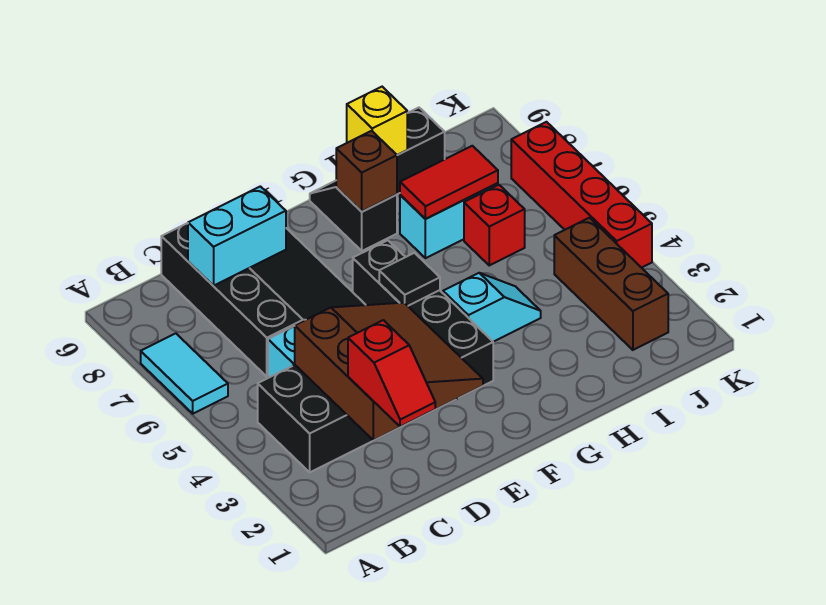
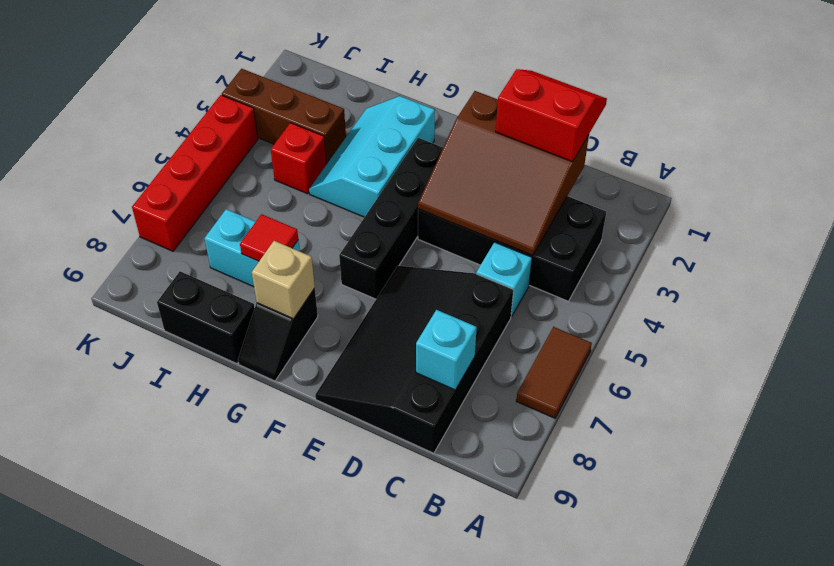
cyan 1x2 tile [141,333,228,414] -> brown 1x2 tile [516,327,592,418]
red 1x2 slope [348,320,435,427] -> red 2x2 slope [496,69,607,162]
brown 3x3 slope [295,303,483,441] -> brown 3x3 slope turned to [418,91,589,256]
cyan 1x2 brick [188,186,286,286] -> cyan 1x1 brick [416,310,477,390]
black 1x1 tile [379,253,440,306] -> none
cyan 1x2 slope [443,273,541,342] -> cyan 2x3 slope [309,96,435,217]
brown 1x1 brick [336,131,397,212] -> tan 1x1 brick [252,241,315,319]
red 1x2 tile [400,146,498,219] -> red 1x1 tile [240,214,298,261]
yellow 1x1 brick [347,87,407,155] -> none
red 1x1 brick [464,185,525,265] -> red 1x1 brick moved to [271,123,327,194]
brown 1x3 brick [554,218,668,350] -> brown 1x3 brick turned to [222,69,346,163]

